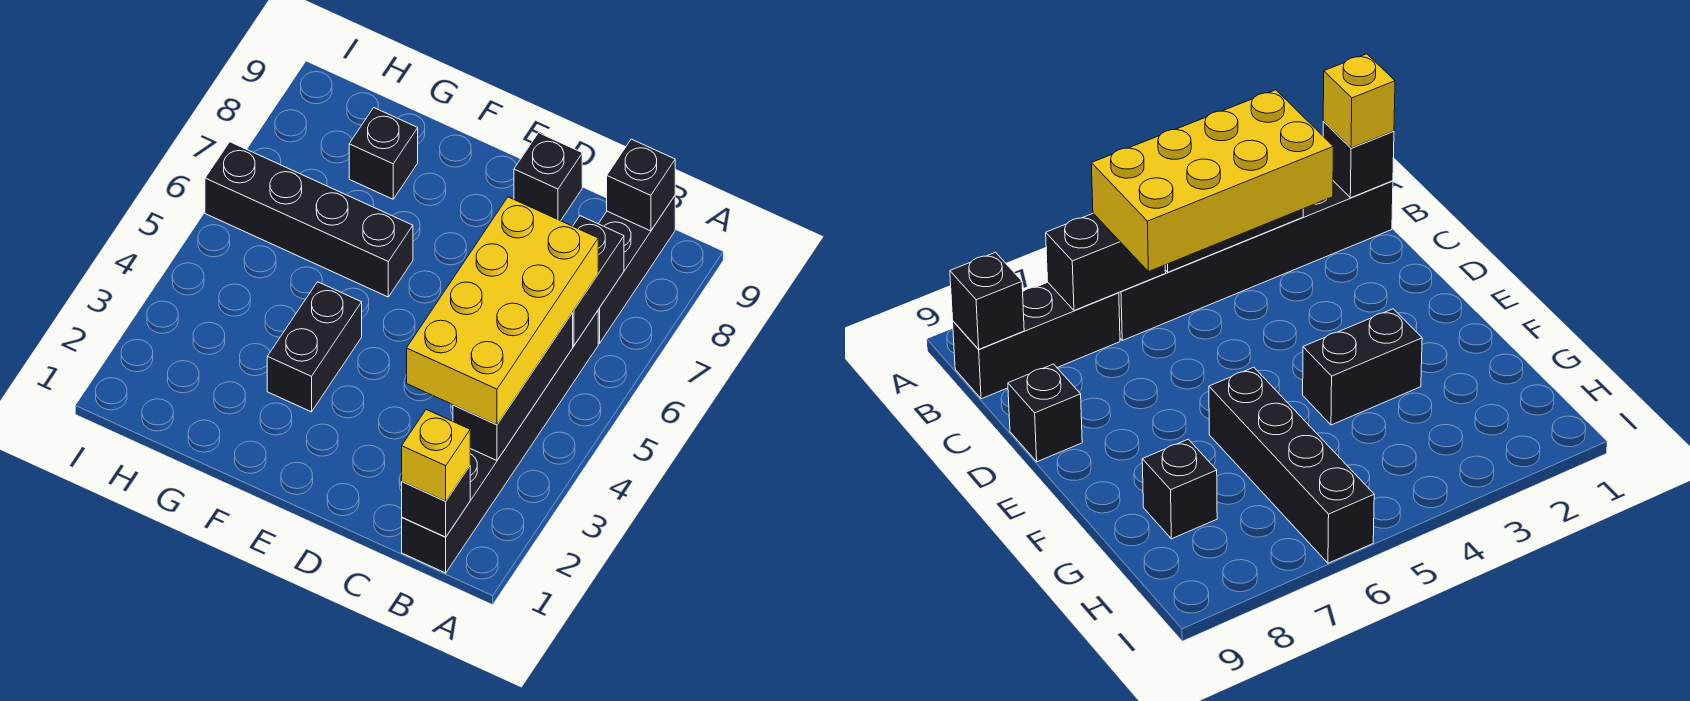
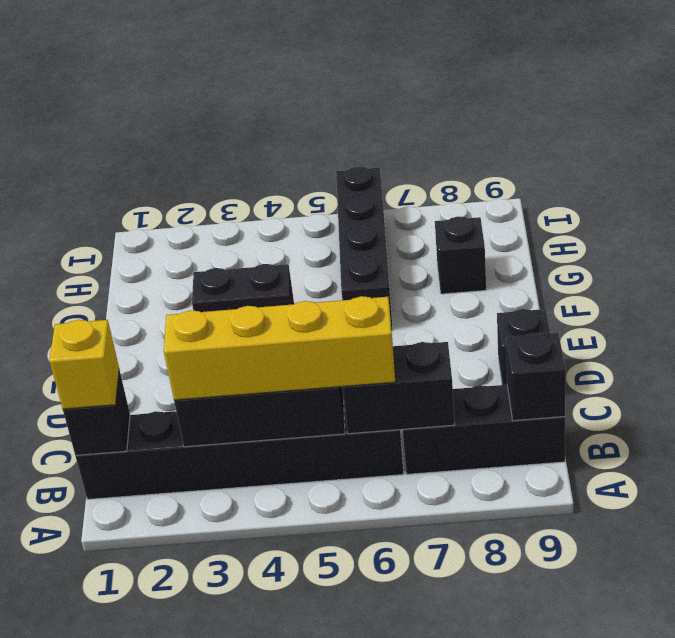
yellow 2x4 brick [407,197,598,425] -> yellow 1x4 brick [164,296,396,400]

